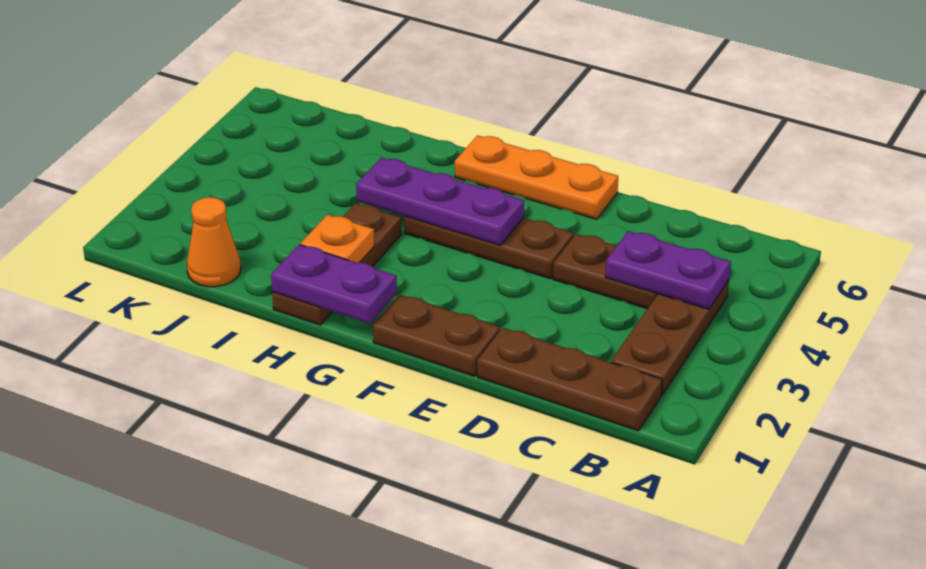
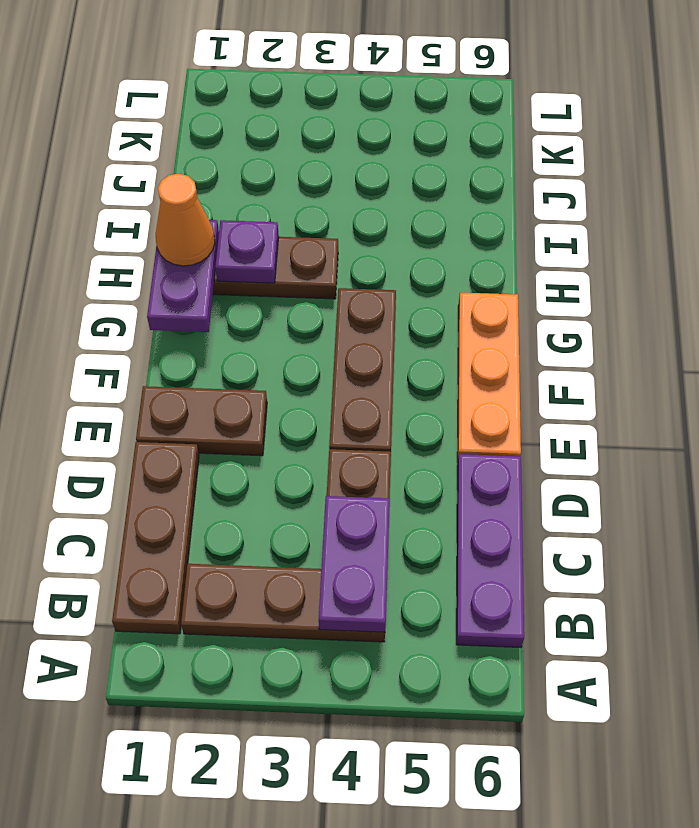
brown 1x2 plate [373,294,500,376] -> brown 1x2 plate turned to [136,386,267,456]
purple 1x3 plate [356,158,524,245] -> purple 1x3 plate moved to [456,454,524,648]
orange 1x1 plate [300,215,374,263] -> purple 1x1 plate [215,220,279,283]
orange 1x1 cone [187,197,241,287] -> orange 1x1 cone moved to [156,174,215,266]

